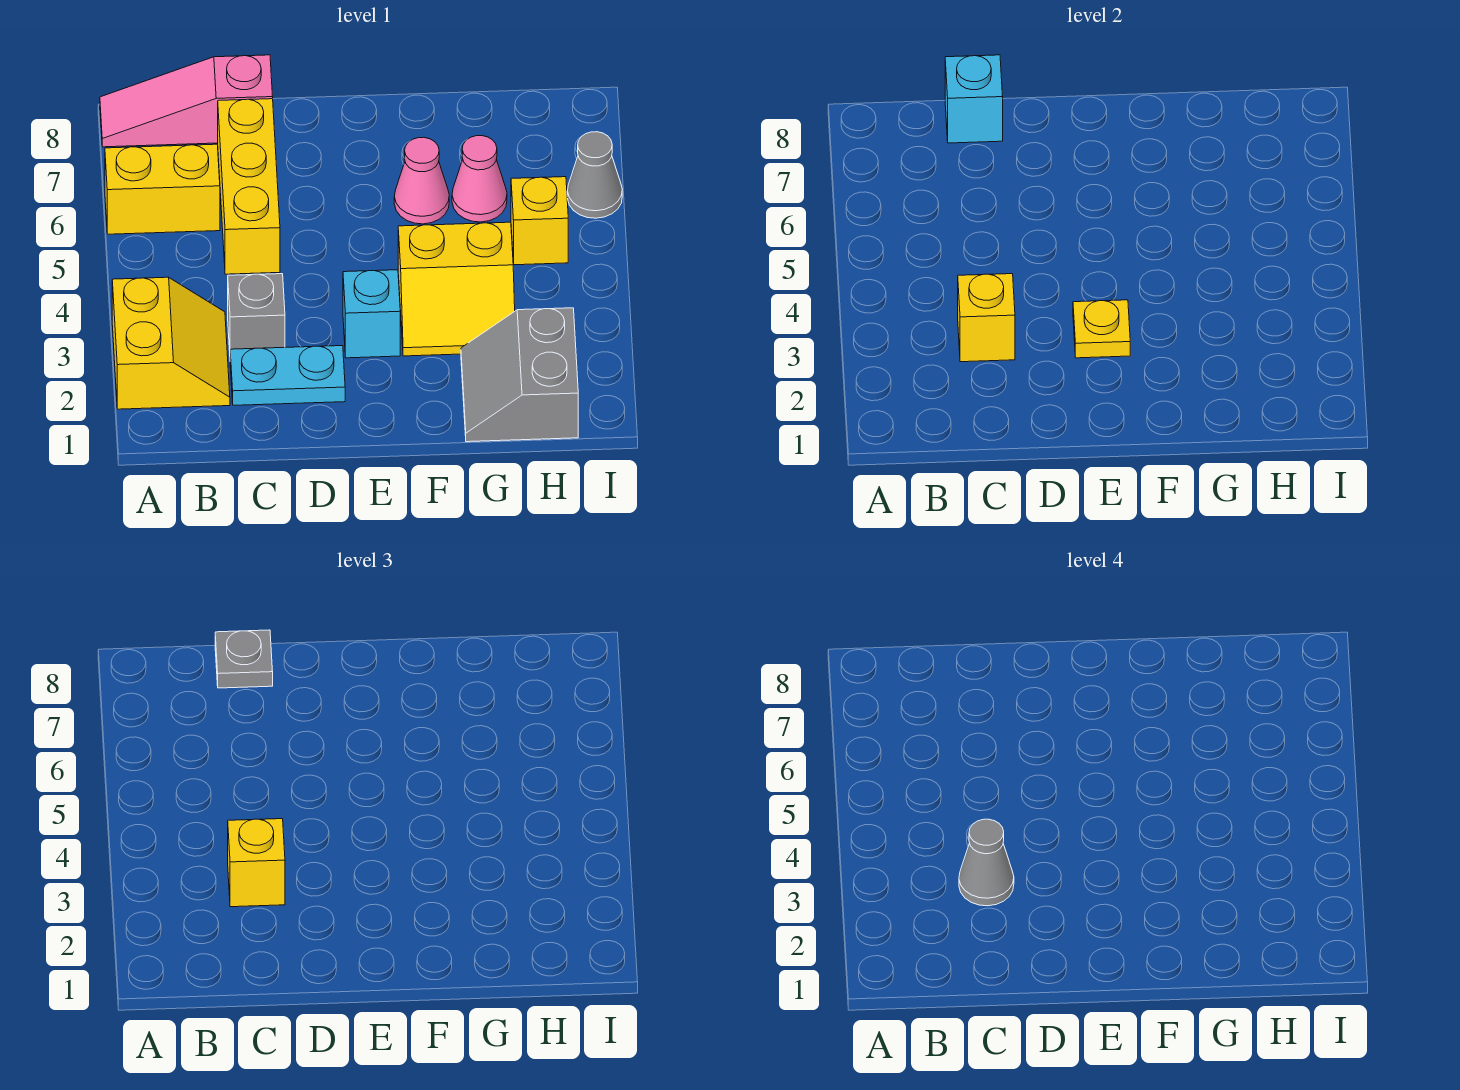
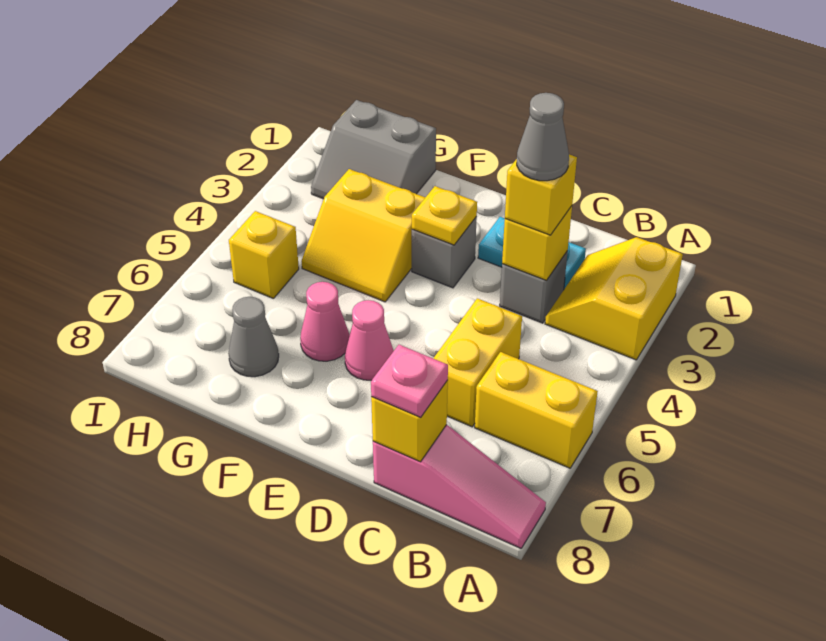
yellow 1x3 brick [218,99,280,274] -> yellow 1x2 brick [433,298,522,427]
cyan 1x1 brick [945,55,1003,143] -> yellow 1x1 brick [371,380,448,462]
grey 1x1 plate [215,630,273,688] -> pink 1x1 plate [371,345,448,417]
cyan 1x1 brick [343,270,400,358] -> grey 1x1 brick [412,217,477,288]
yellow 2x2 slope [398,222,515,356] -> yellow 2x2 slope turned to [301,169,425,302]
grey 2x2 slope [461,308,578,442] -> grey 2x2 slope turned to [311,100,436,199]
pink 1x1 cone [452,136,507,222] -> pink 1x1 cone moved to [345,300,394,380]
grey 1x1 cone [567,132,622,218] -> grey 1x1 cone moved to [228,297,279,377]

